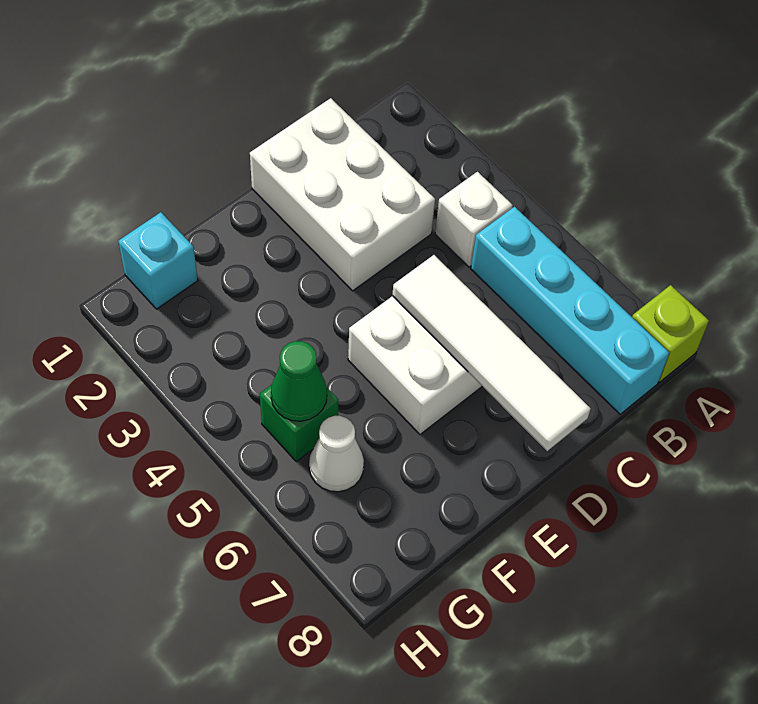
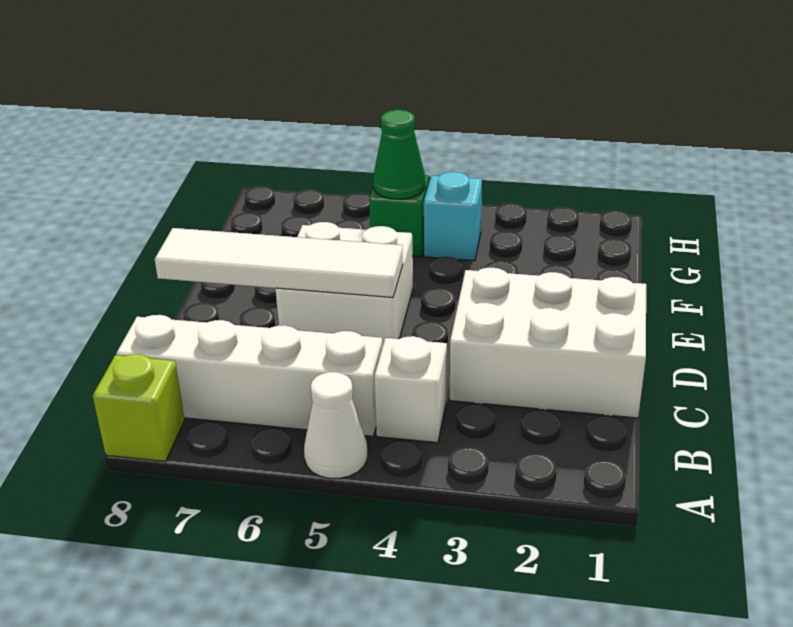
cyan 1x4 brick [471,207,669,414] -> white 1x4 brick [116,315,382,436]
cyan 1x1 brick [118,212,198,309] -> cyan 1x1 brick moved to [424,172,482,261]
white 1x1 cone [309,416,364,492] -> white 1x1 cone moved to [304,372,367,478]

